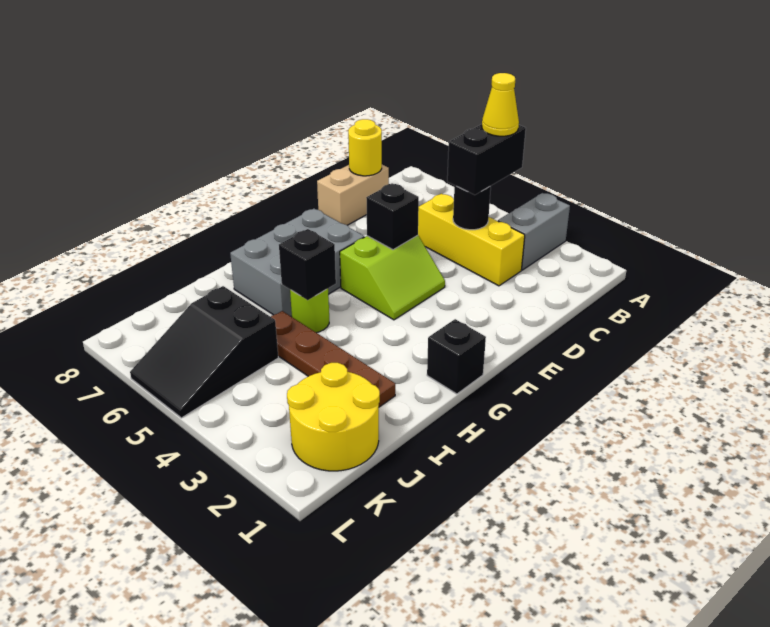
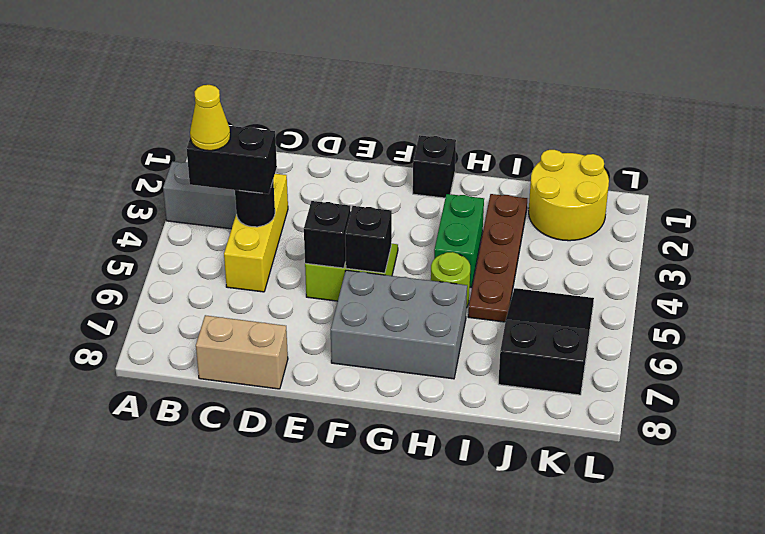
yellow 1x1 round brick [348,119,382,176] -> none
none -> green 1x2 brick [434,194,484,288]
black 1x1 brick [279,229,336,300] -> black 1x1 brick moved to [345,206,392,273]
black 2x3 slope [130,286,278,418] -> black 2x3 slope turned to [498,288,594,395]

